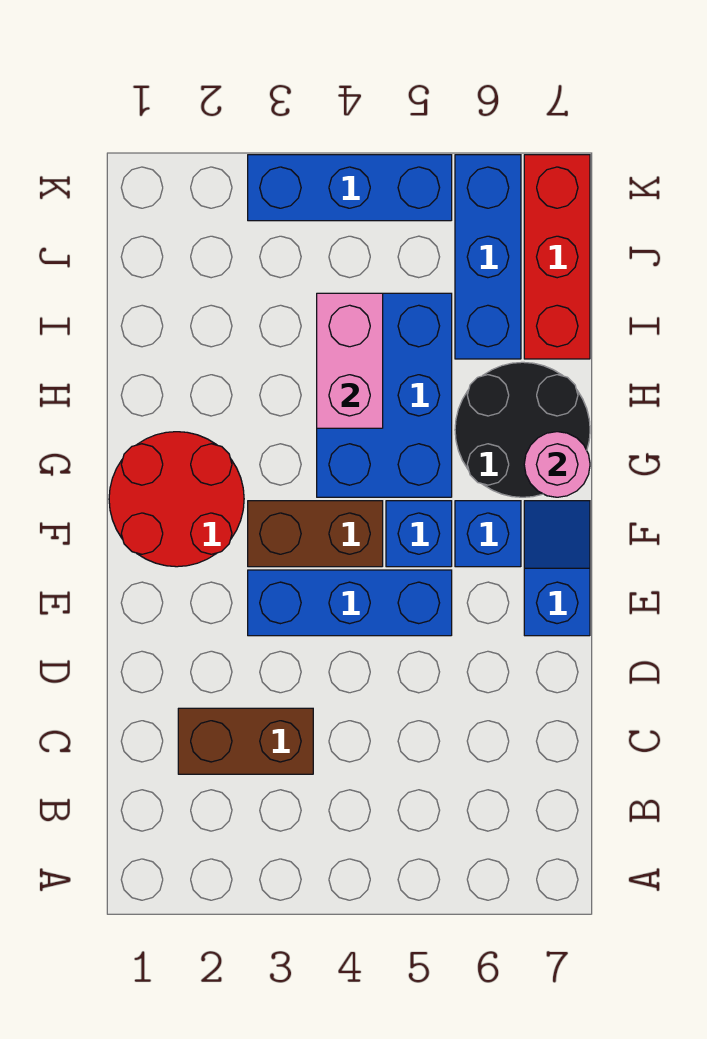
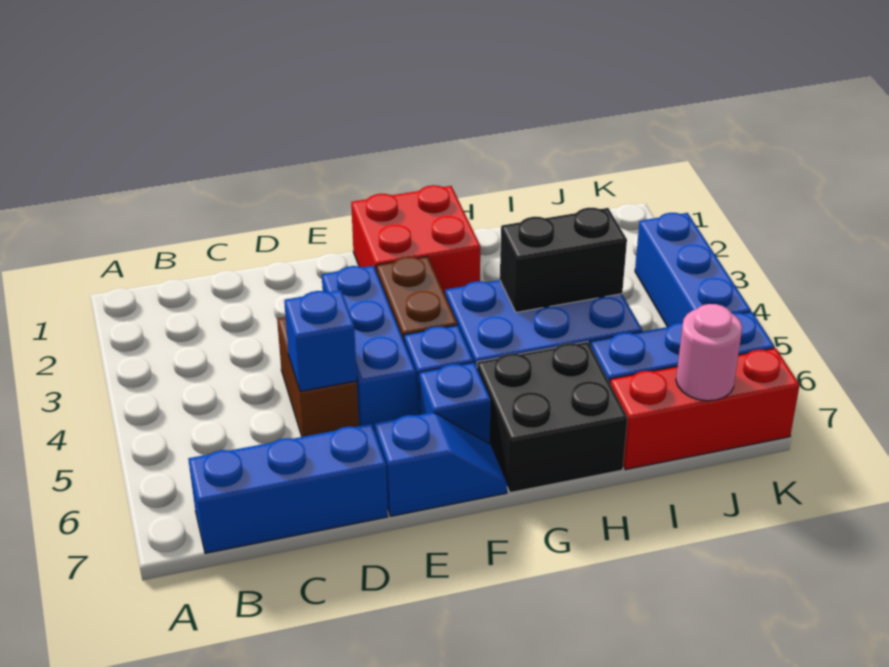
none -> blue 1x3 brick [188,424,388,553]
brown 1x2 brick [178,708,313,774] -> brown 1x2 brick moved to [277,317,359,437]
none -> blue 1x1 brick [284,290,357,391]
red 2x2 round brick [109,432,244,567] -> red 2x2 brick [351,185,480,294]
black 2x2 round brick [455,362,590,497] -> black 2x2 brick [477,342,628,493]
pink 1x1 round brick [524,432,590,497] -> pink 1x1 round brick moved to [676,304,742,401]
pink 1x2 brick [317,293,383,428] -> black 1x2 brick [500,208,627,312]

